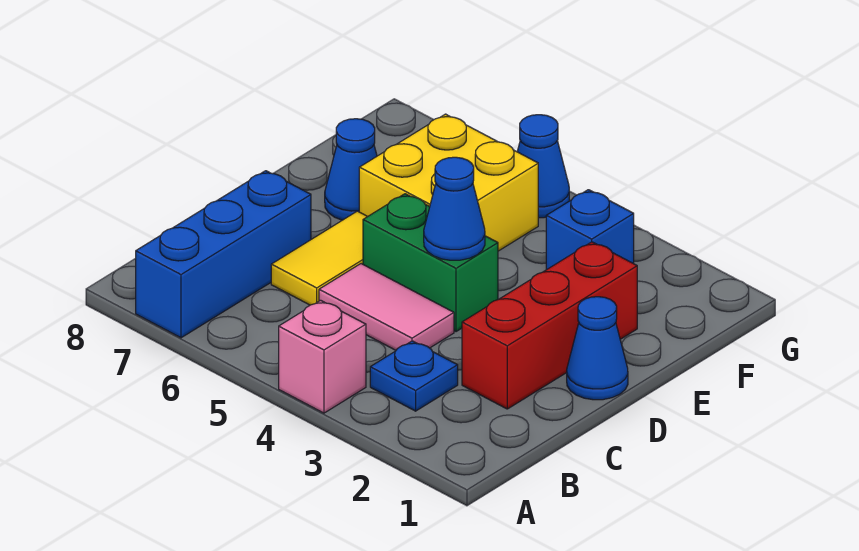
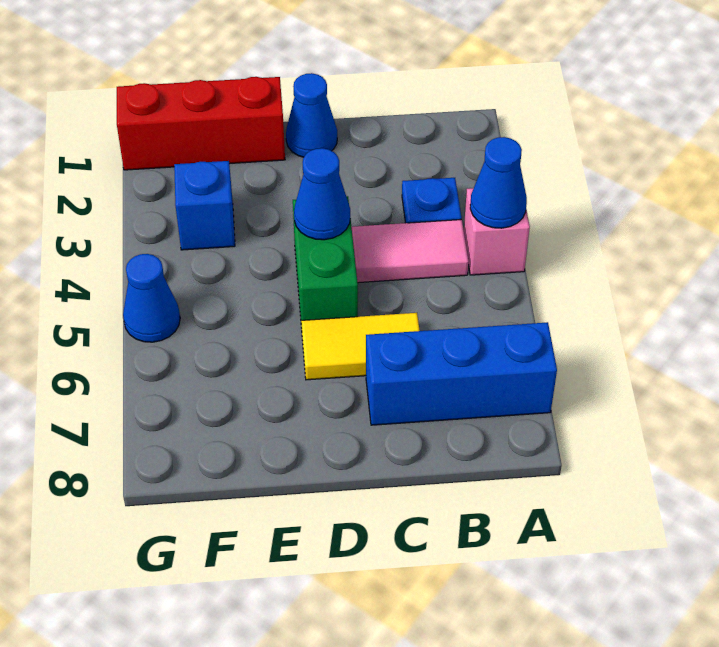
red 1x3 brick [462,242,637,409] -> red 1x3 brick moved to [117,77,285,170]
pink 1x2 tile [319,264,454,350] -> pink 1x2 tile turned to [352,220,469,283]
yellow 2x2 brick [359,114,538,251] -> none
blue 1x1 cone [325,119,377,220] -> blue 1x1 cone moved to [470,137,527,228]

